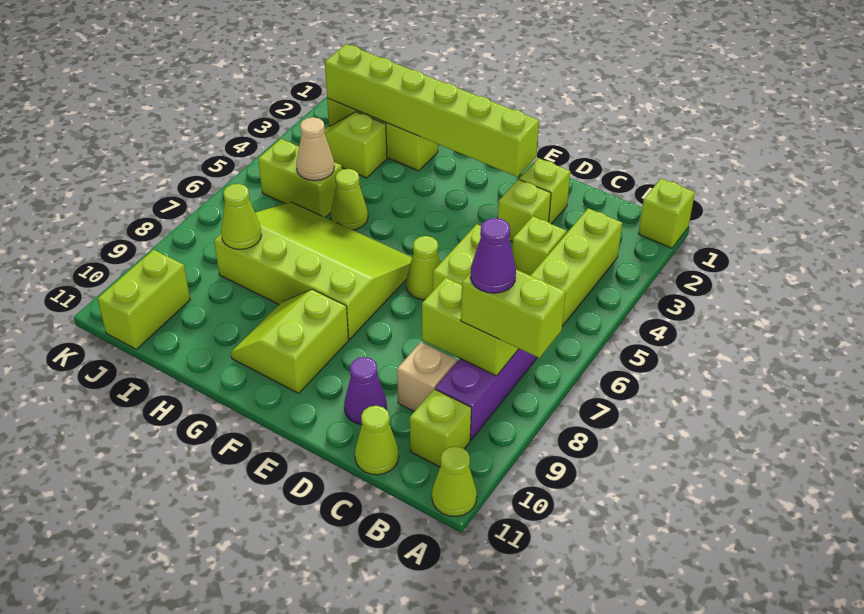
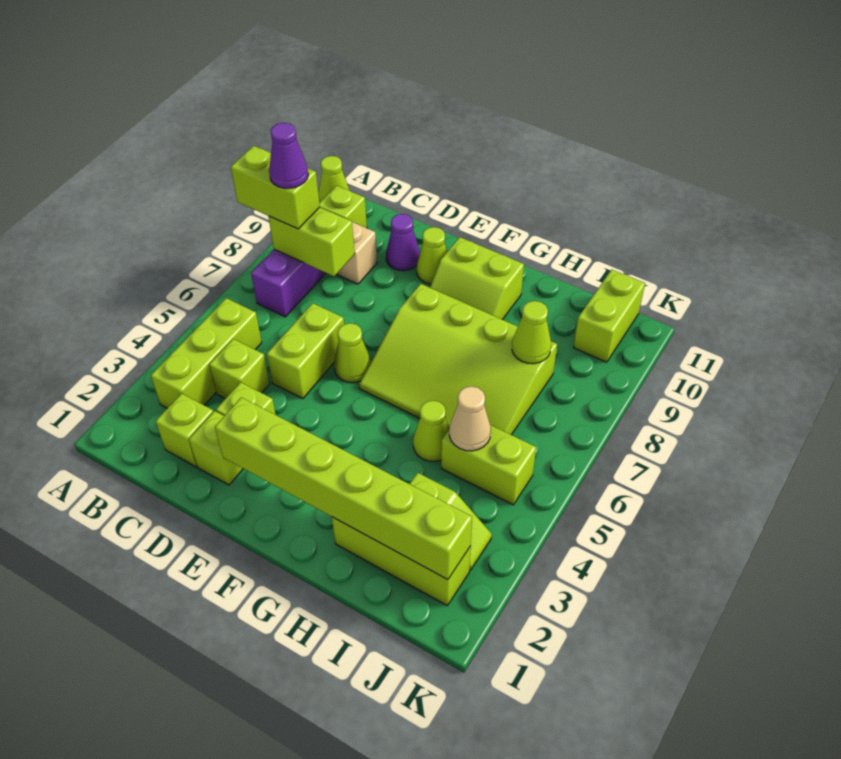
lime 1x1 brick [638,179,695,248] -> lime 1x1 brick moved to [156,393,213,467]
lime 1x1 cone [355,406,399,475] -> lime 1x1 cone moved to [417,227,447,284]
lime 2x2 slope [231,289,349,393] -> lime 2x2 slope turned to [430,237,524,320]

